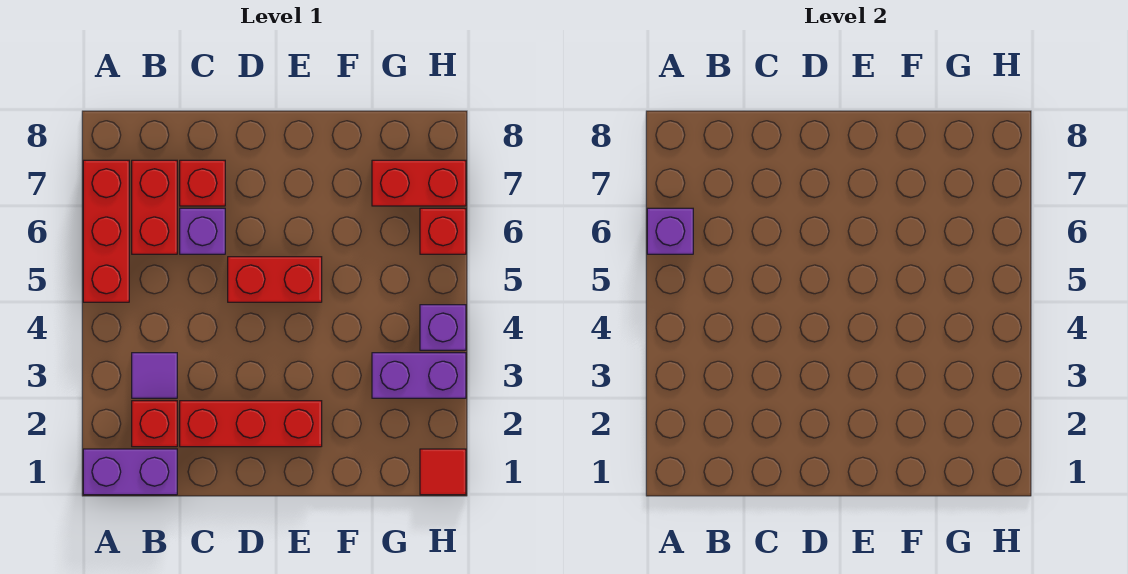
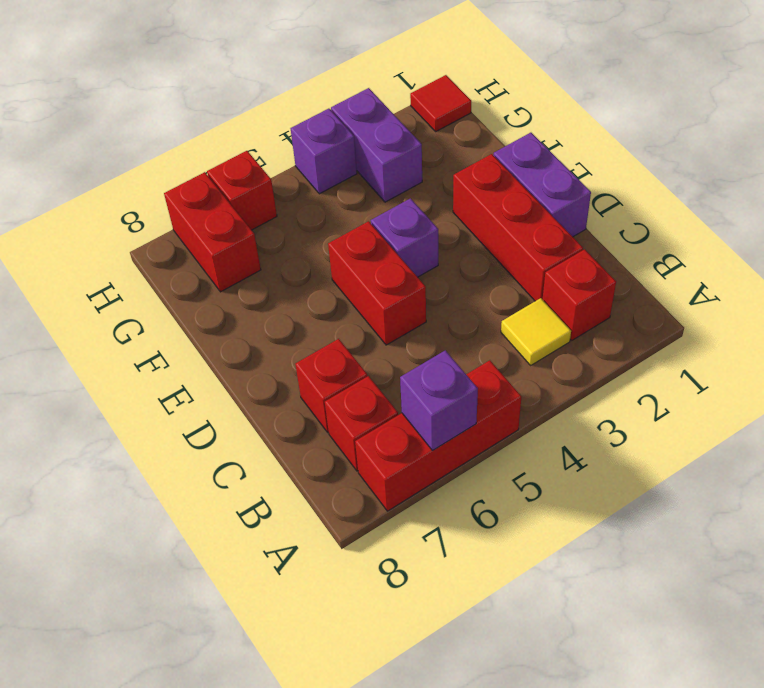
purple 1x2 brick [83,449,177,495] -> purple 1x2 brick moved to [493,133,591,237]
purple 1x1 tile [132,353,177,398] -> yellow 1x1 tile [501,298,571,365]
red 1x2 brick [132,160,177,254] -> red 1x1 brick [325,376,398,471]
purple 1x1 brick [180,208,225,254] -> purple 1x1 brick moved to [371,198,438,277]

